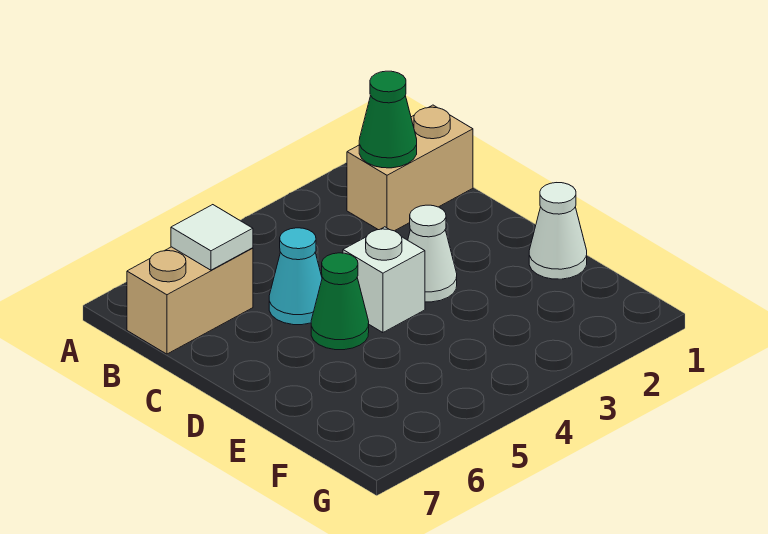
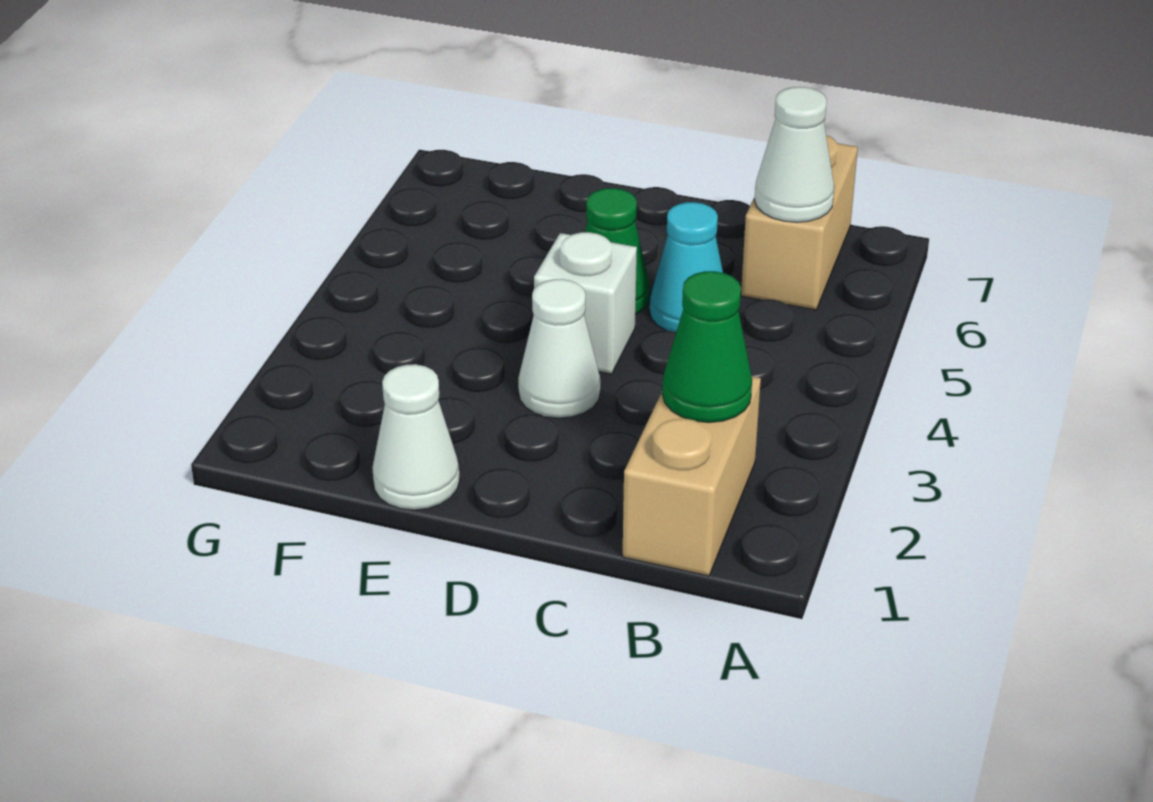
white 1x1 tile [171,205,253,270] -> white 1x1 cone [754,87,834,222]

